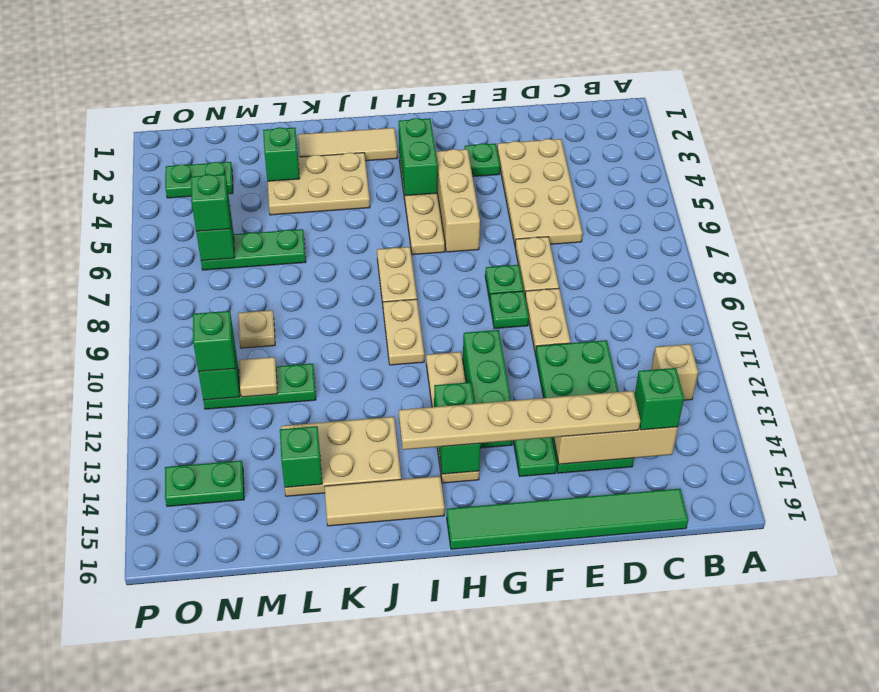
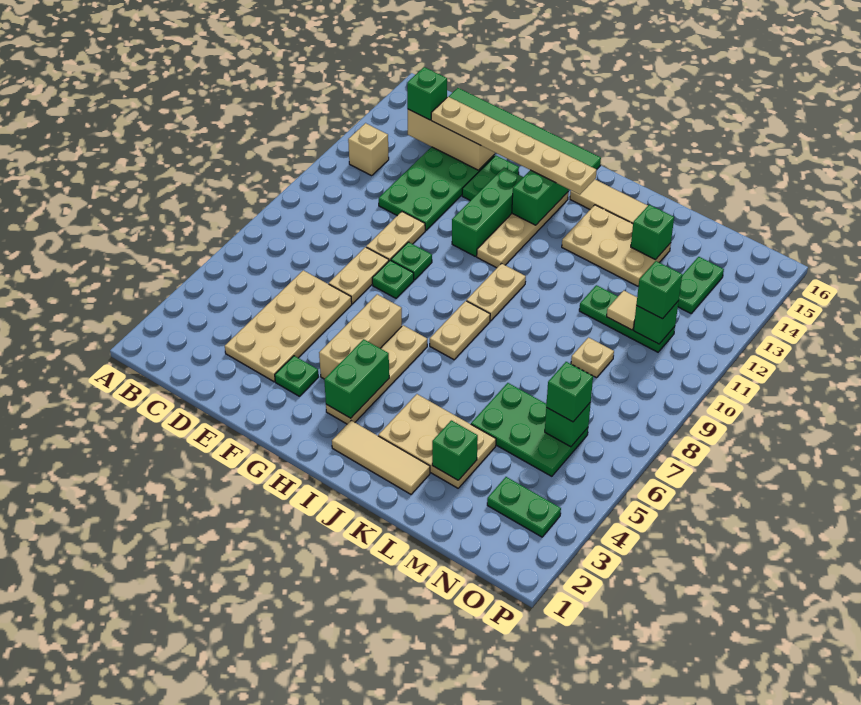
green 1x3 plate [201,229,306,270] -> green 2x3 plate [471,383,588,476]
green 1x2 plate [165,461,244,506] -> green 1x2 plate turned to [678,257,724,313]

